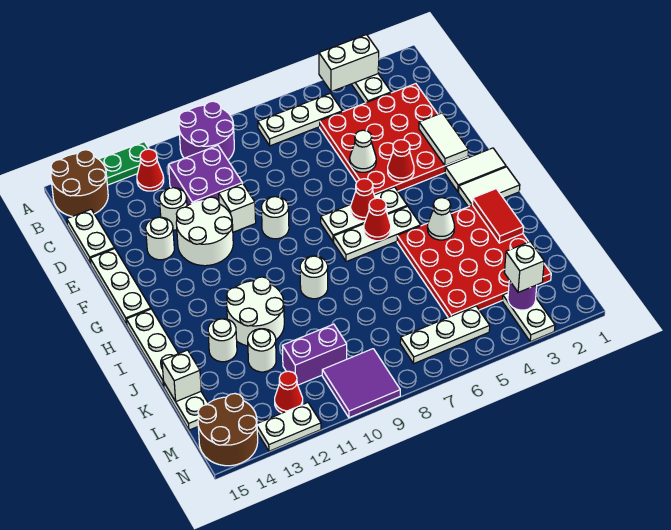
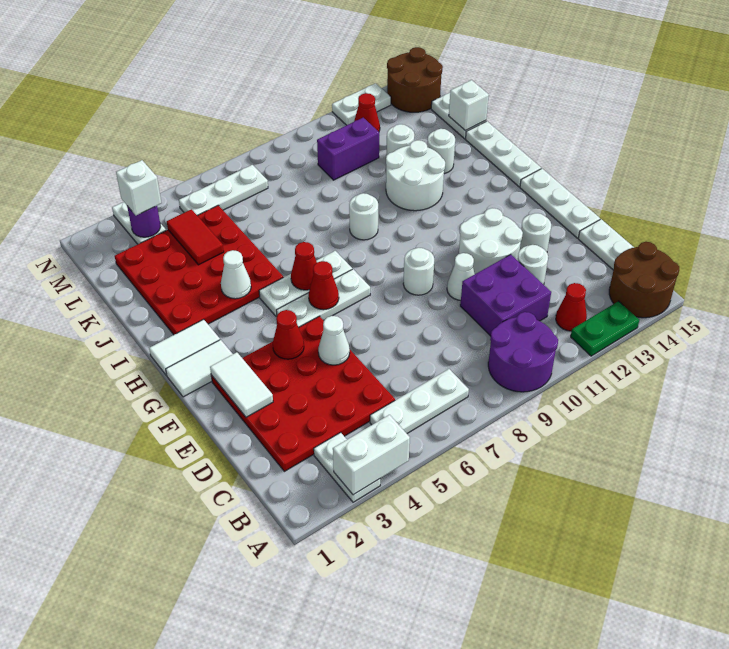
white 1x1 brick [219,184,256,232] -> white 1x1 cone [447,253,475,300]
red 1x2 tile [472,189,524,243] -> red 1x2 tile moved to [167,209,224,265]
purple 2x2 tile [322,349,400,418] -> none

